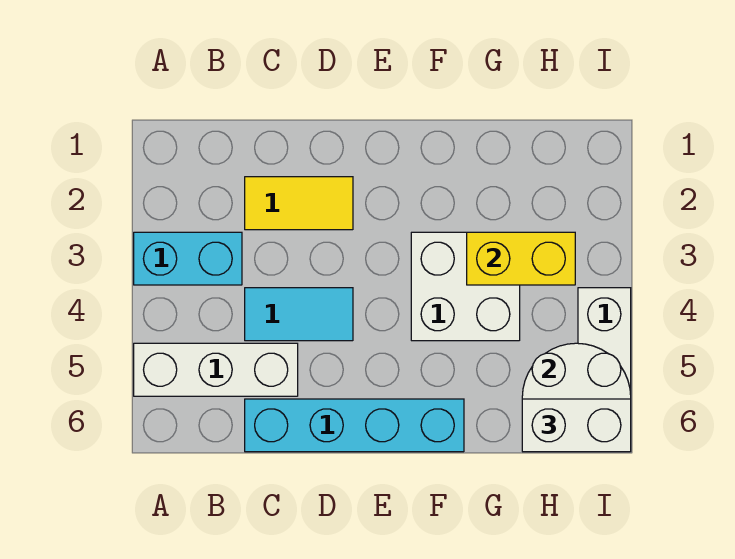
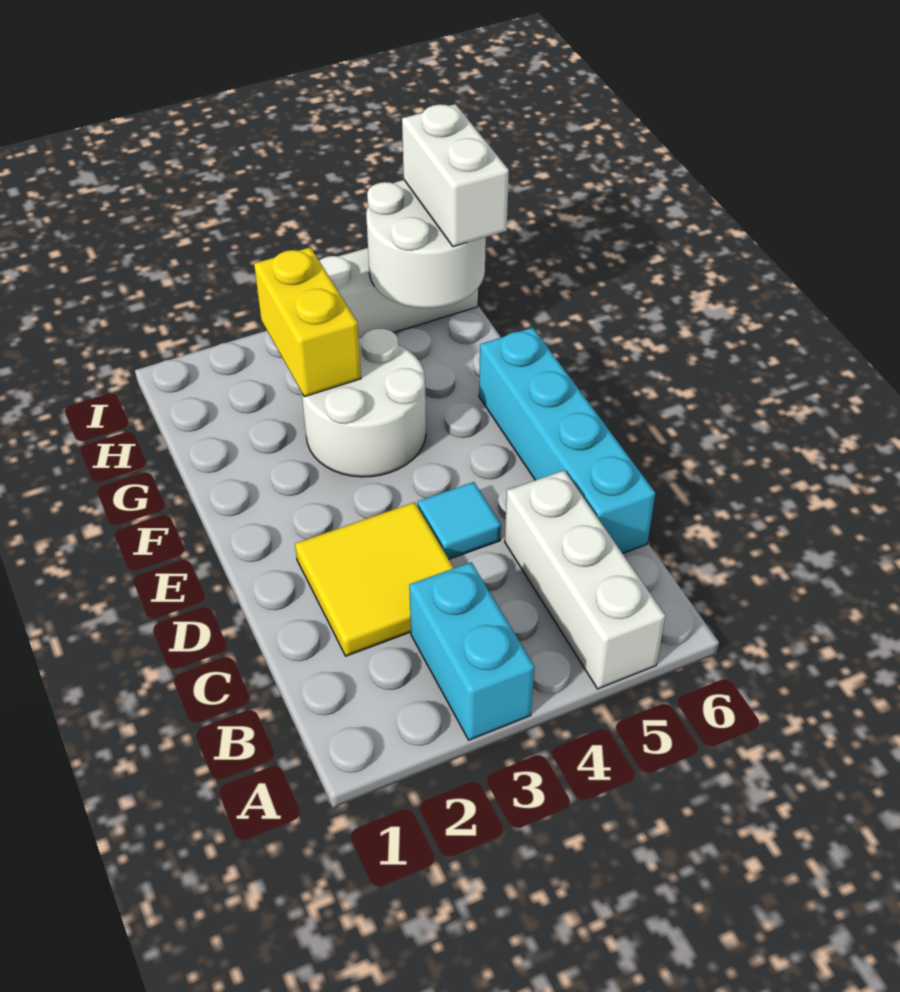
yellow 1x2 tile [245,177,353,230] -> yellow 2x2 tile [295,502,453,656]
cyan 1x2 tile [245,288,353,341] -> cyan 1x1 tile [418,482,501,559]
white 2x2 brick [411,232,520,341] -> white 2x2 round brick [302,329,426,477]

